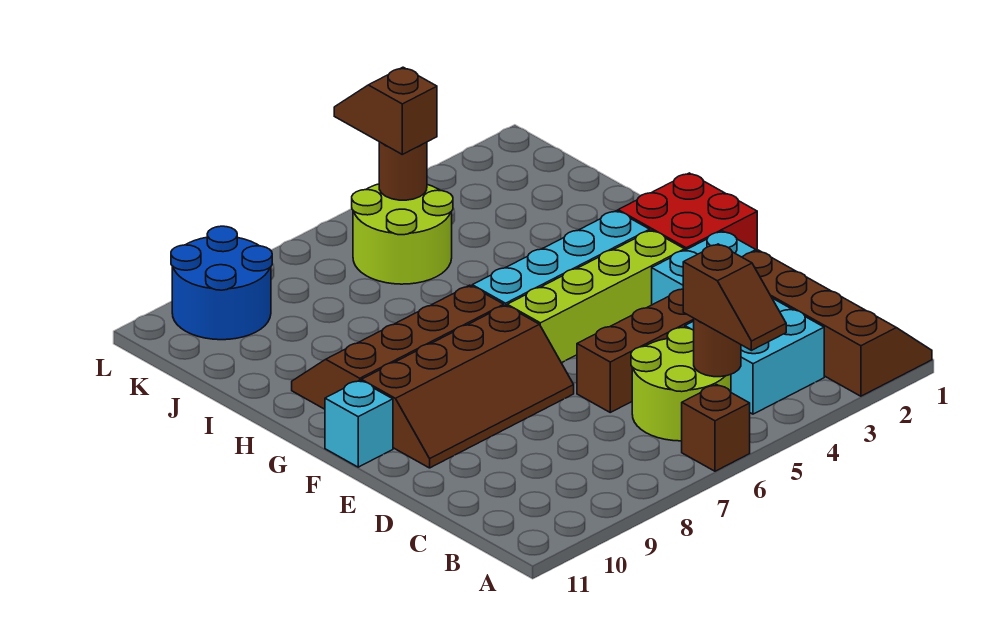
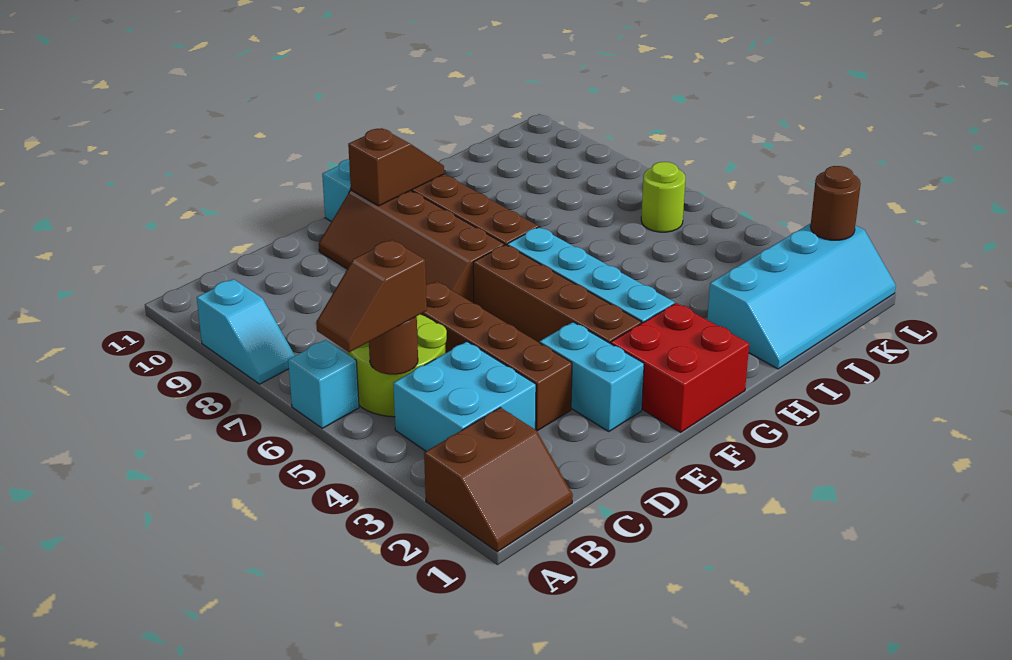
brown 2x4 slope [743,250,932,396] -> brown 2x2 slope [424,407,573,552]
brown 1x1 brick [682,385,750,471] -> cyan 1x1 brick [288,340,359,428]
none -> cyan 1x2 slope [197,279,295,384]
lime 1x4 brick [507,230,685,363] -> brown 1x4 brick [473,245,641,344]
none -> cyan 2x4 slope [707,223,896,369]
lime 2x2 round brick [352,184,453,284] -> lime 1x1 round brick [641,162,685,232]
brown 1x1 round brick [379,142,427,200] -> brown 1x1 round brick moved to [810,166,861,240]
brown 1x2 slope [334,67,437,154] -> brown 1x2 slope moved to [348,128,444,206]
blue 2x2 round brick [171,226,272,340] -> none

